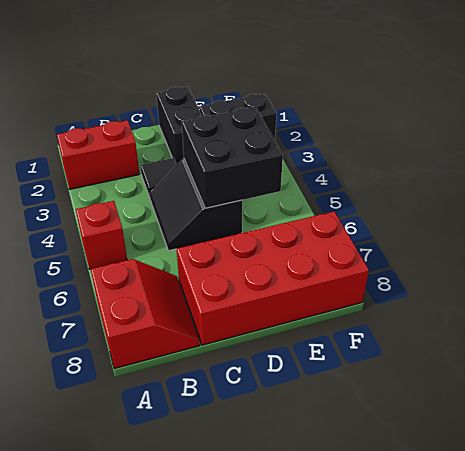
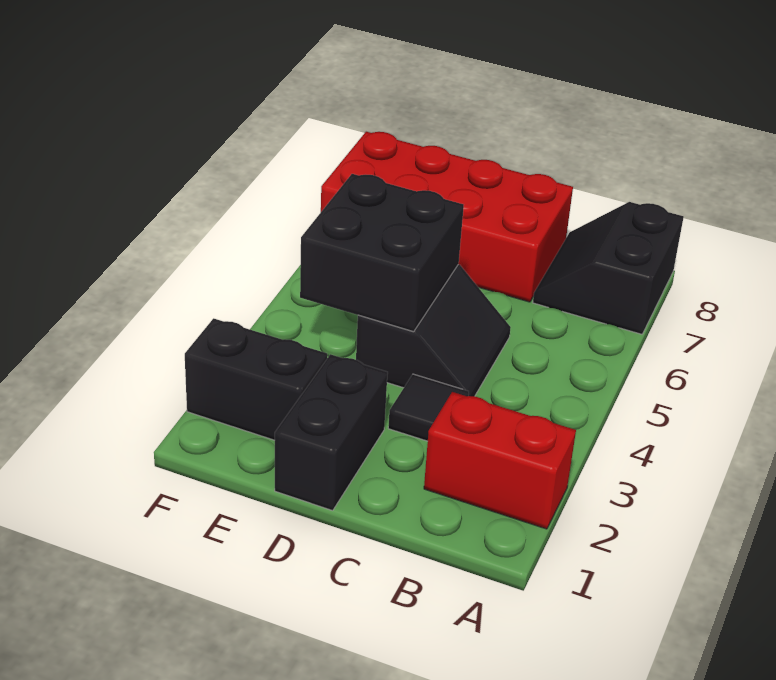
red 1x1 brick [76,201,127,269] -> none
red 2x2 slope [91,259,200,369] -> black 2x2 slope [533,202,684,334]

